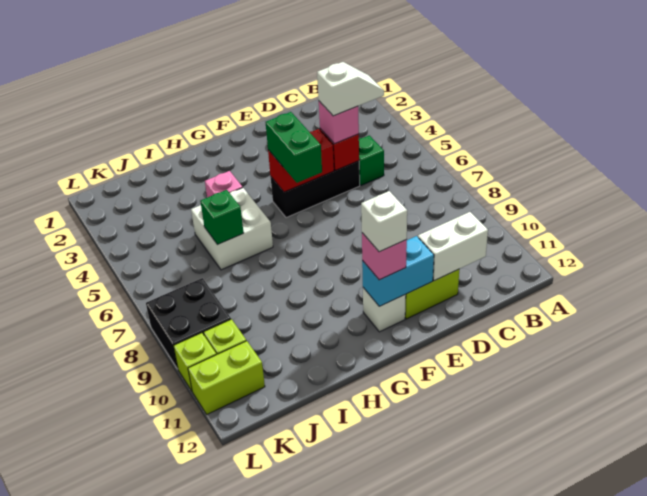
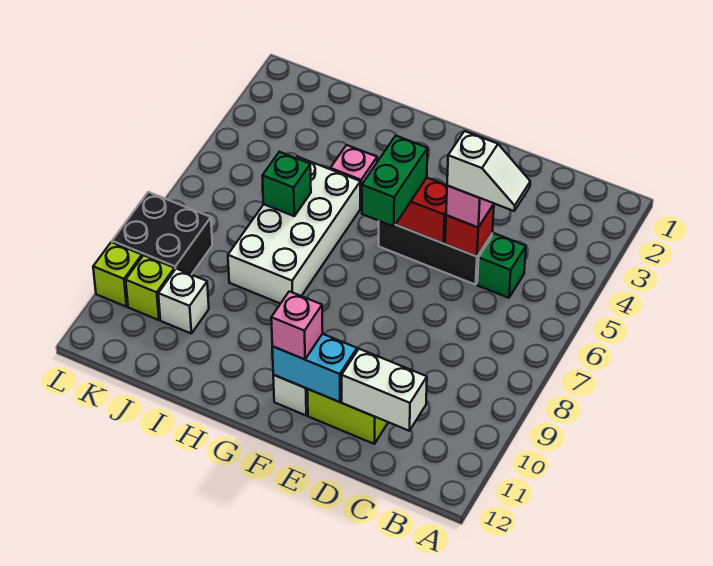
white 1x1 brick [361,191,407,252] -> white 1x1 brick moved to [158,269,209,334]
white 2x2 brick [191,188,273,270] -> white 2x4 brick [228,157,360,304]
lime 1x2 brick [188,341,265,414] -> none

